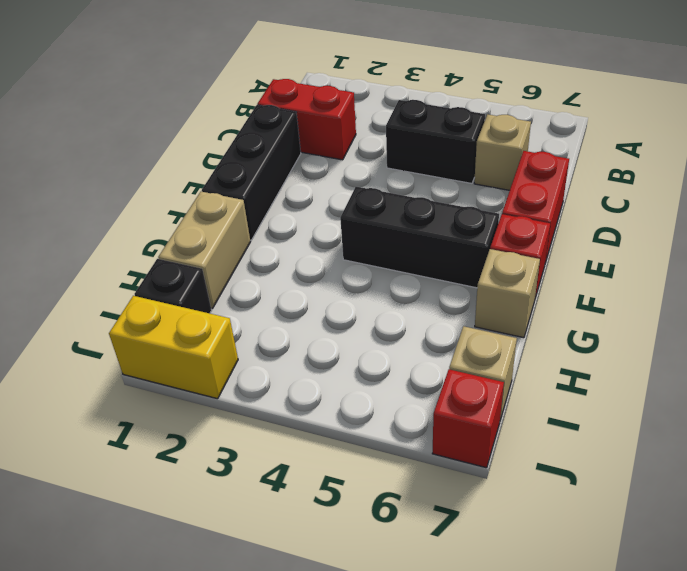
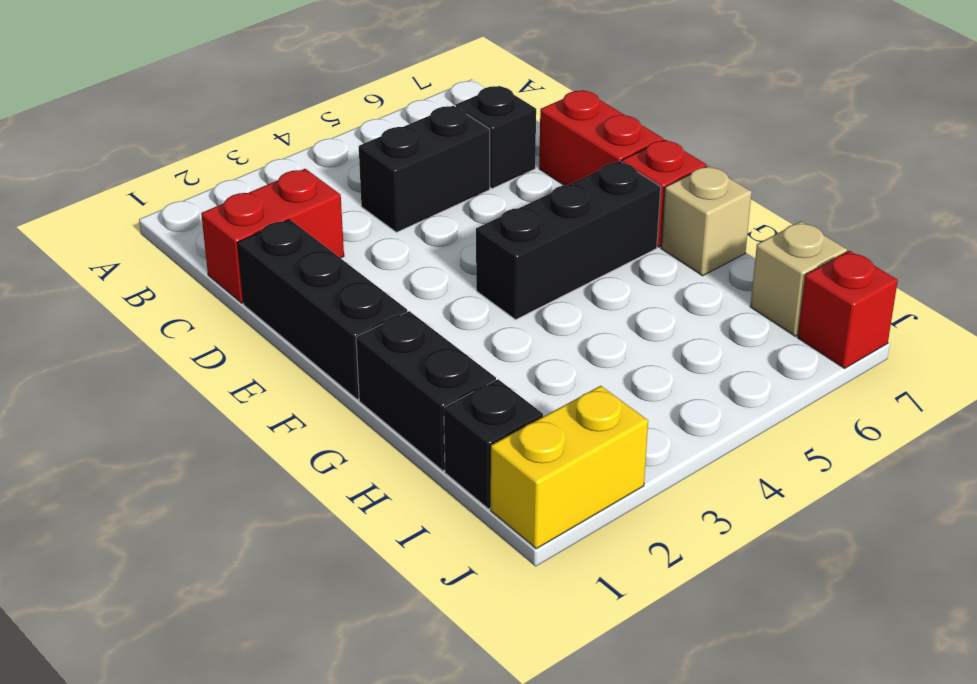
tan 1x1 brick [474,114,531,190] -> black 1x1 brick [455,86,536,189]
tan 1x2 brick [158,192,250,309] -> black 1x2 brick [356,311,496,471]

